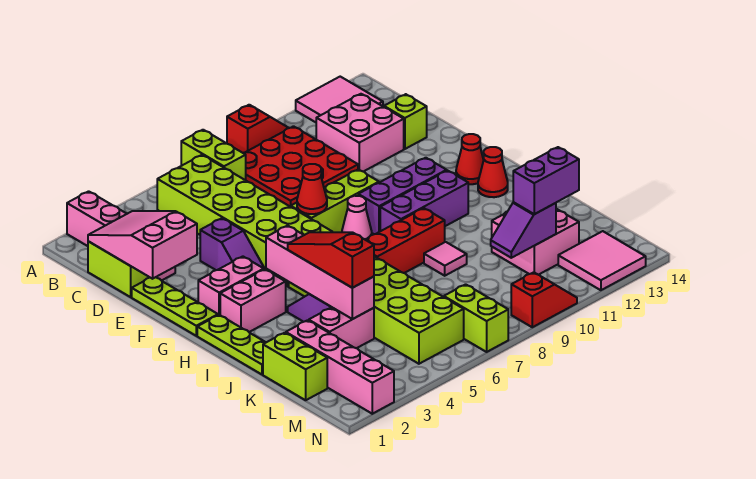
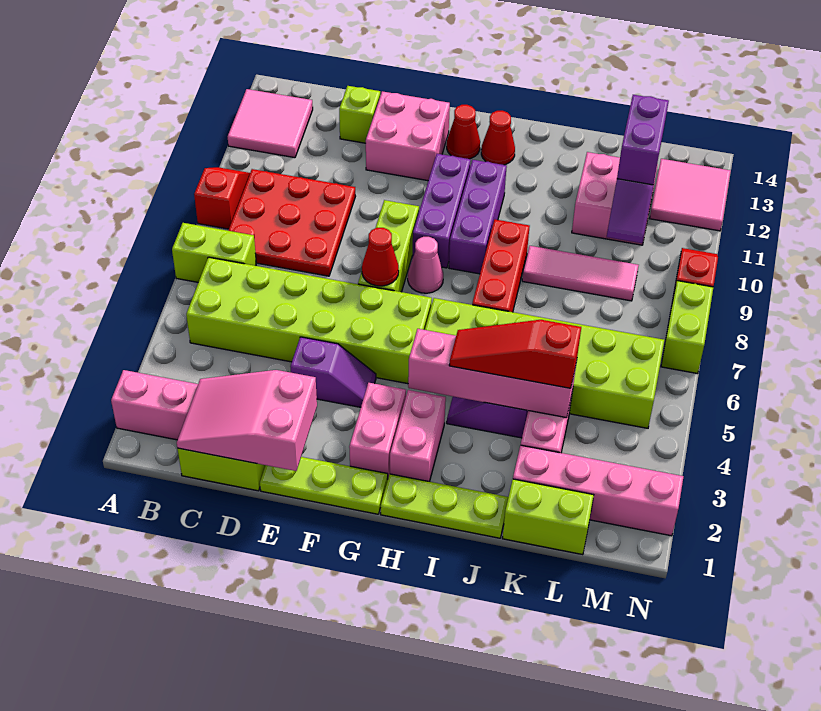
pink 2x2 brick [316,94,404,172] -> pink 2x2 brick moved to [366,91,450,181]
pink 1x1 tile [424,242,467,276] -> pink 1x3 tile [522,246,639,301]
lime 1x2 brick [444,284,508,352] -> lime 1x2 brick turned to [661,281,713,374]

